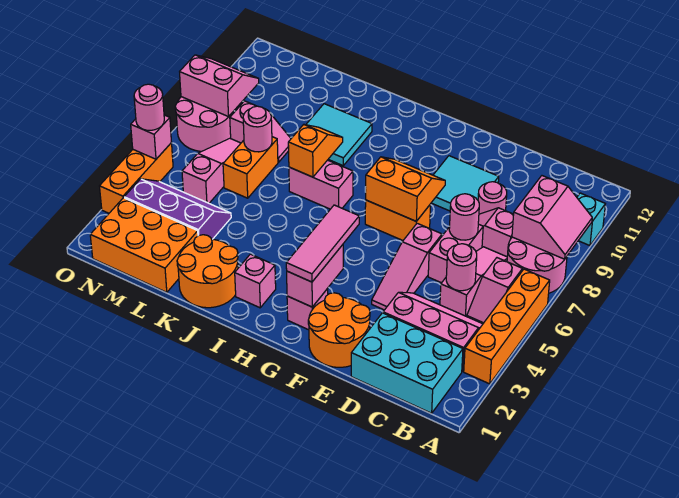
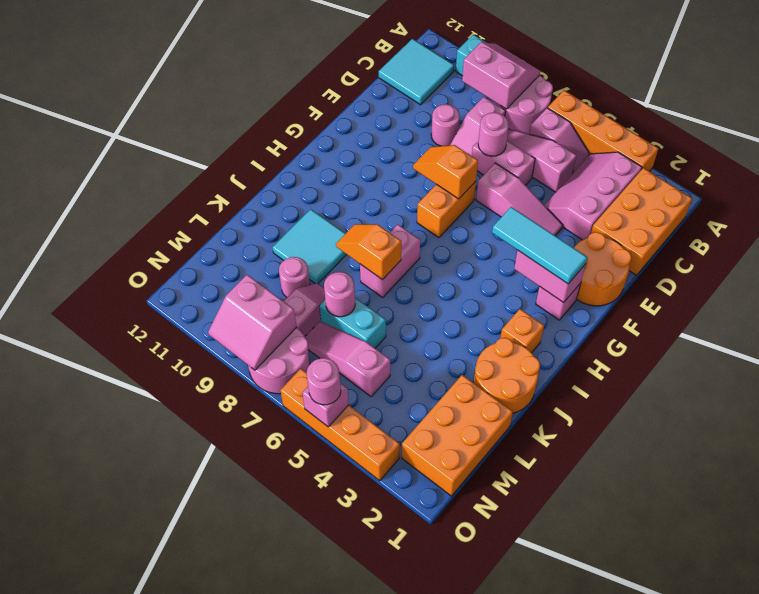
cyan 2x3 brick [351,313,463,413] -> orange 2x3 brick [591,168,692,275]
pink 1x1 round brick [446,244,477,291] -> pink 1x1 round brick moved to [279,257,310,297]
cyan 2x2 tile [431,156,499,211] -> cyan 2x2 tile moved to [379,39,454,105]
orange 2x2 slope [365,157,445,221] -> orange 1x2 slope [413,145,478,199]
pink 1x3 tile [286,205,359,282] -> cyan 1x3 tile [492,207,587,284]
pink 1x1 brick [235,254,276,308] -> orange 1x1 brick [501,309,544,353]
purple 2x3 slope [124,179,231,239] -> none
orange 1x2 brick [223,137,278,198] -> cyan 1x2 brick [320,298,386,348]
pink 2x2 slope [180,55,259,117] -> pink 2x2 slope turned to [208,275,296,370]
orange 1x3 brick [100,143,173,213] -> orange 1x4 brick [280,369,400,481]

